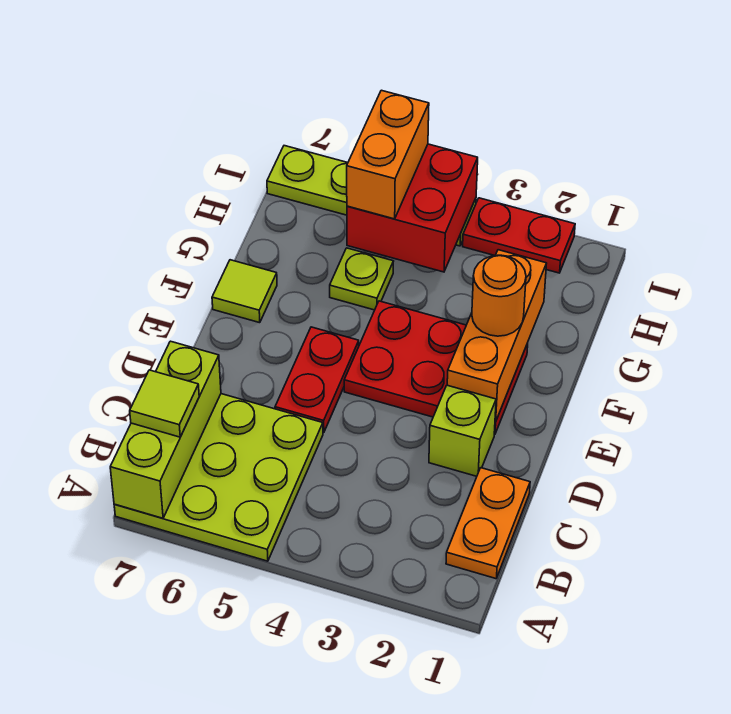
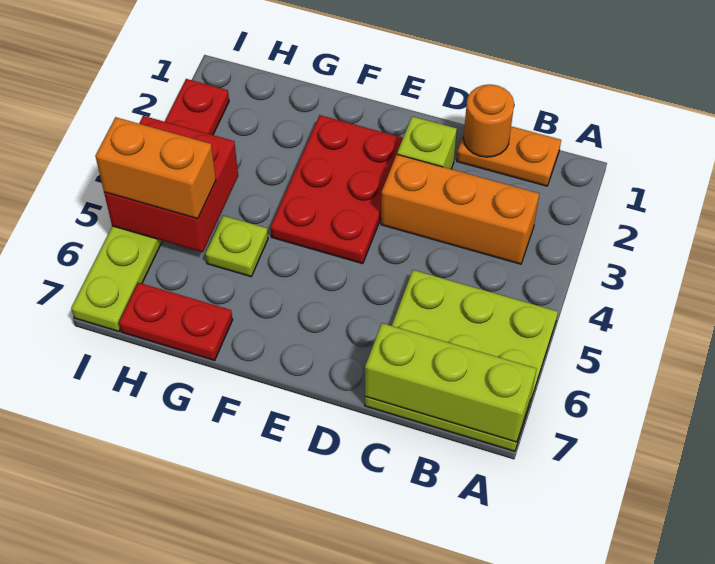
lime 1x1 tile [130,370,199,437] -> none
red 1x2 plate [275,327,359,433] -> red 1x2 plate moved to [119,283,233,360]
orange 1x3 brick [447,250,547,422] -> orange 1x3 brick moved to [381,154,539,264]
orange 1x1 round brick [472,255,526,336] -> orange 1x1 round brick moved to [463,84,514,157]
lime 1x1 tile [212,260,277,323] -> none

